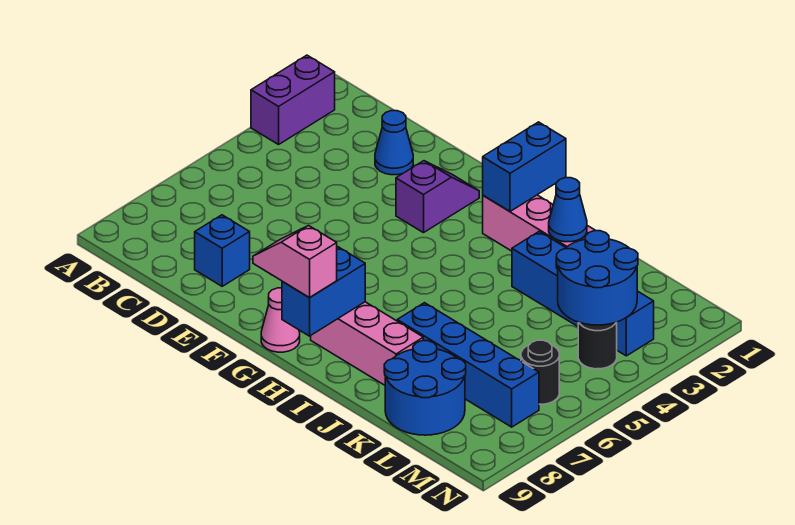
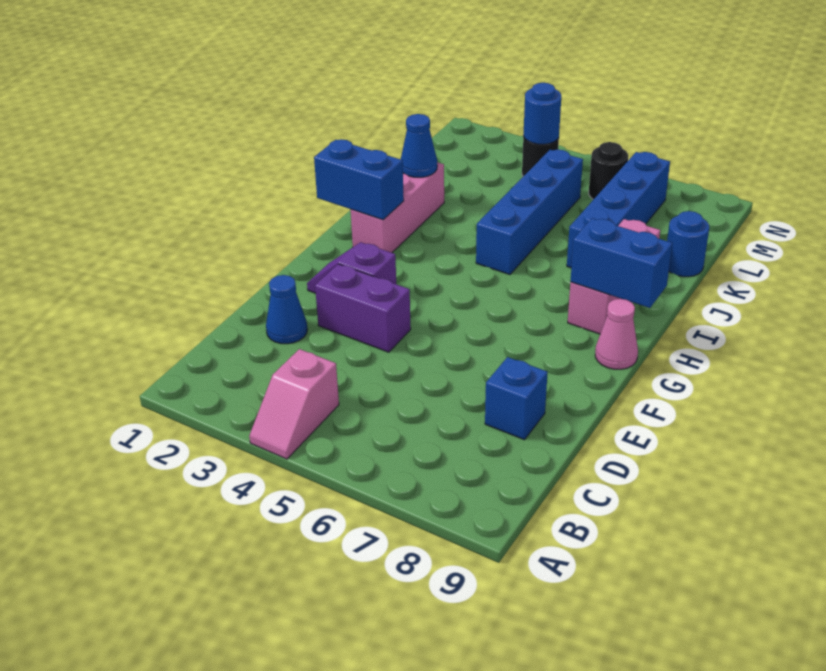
purple 1x2 brick [251,55,335,145] -> purple 1x2 brick moved to [315,264,411,352]
pink 1x2 slope [253,226,337,298] -> pink 1x2 slope moved to [249,349,339,459]
blue 1x4 brick [512,232,654,356] -> blue 1x4 brick moved to [476,150,583,275]
blue 2x2 round brick [384,341,466,435] -> blue 1x1 round brick [667,211,709,277]
blue 2x2 round brick [557,231,638,325] -> blue 1x1 round brick [523,83,561,144]

